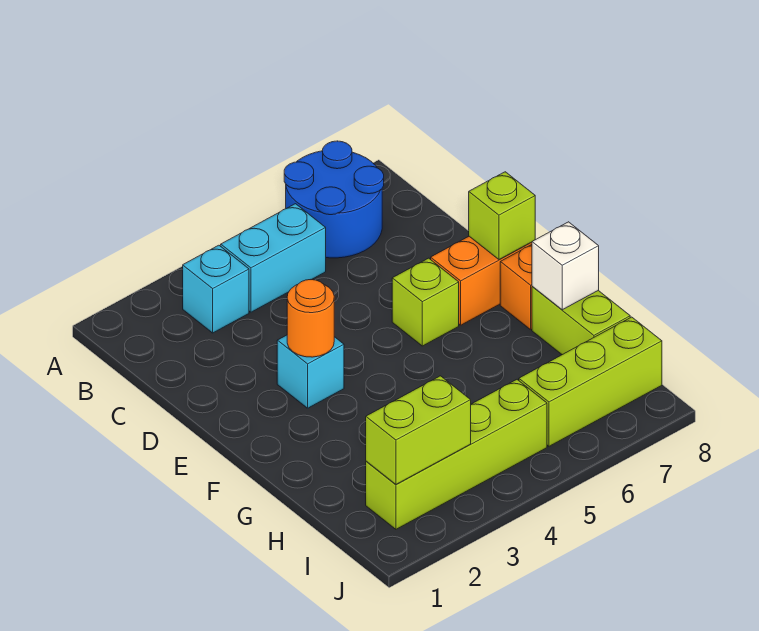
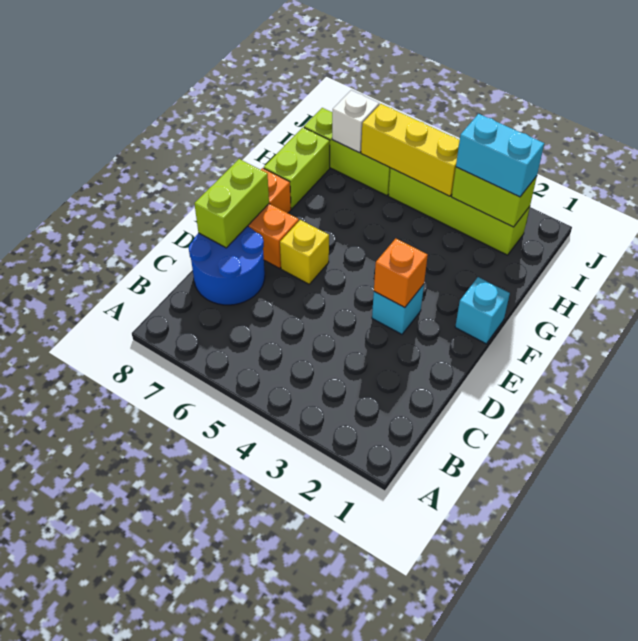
blue 2x2 round brick [284,141,384,258] -> blue 2x2 round brick moved to [189,226,265,305]
cyan 1x1 brick [183,245,249,333] -> cyan 1x1 brick moved to [455,277,510,344]
cyan 1x2 brick [221,204,326,312] -> cyan 1x2 brick moved to [456,114,544,197]
orange 1x1 round brick [287,280,334,357] -> orange 1x1 brick [374,239,428,308]
lime 1x1 brick [392,258,459,346] -> yellow 1x1 brick [280,220,329,284]
lime 1x1 brick [469,172,535,259] -> lime 1x2 brick [194,159,269,248]
white 1x1 brick [532,222,599,310] -> white 1x1 brick moved to [332,90,379,153]
none -> yellow 1x3 brick [361,104,460,196]

